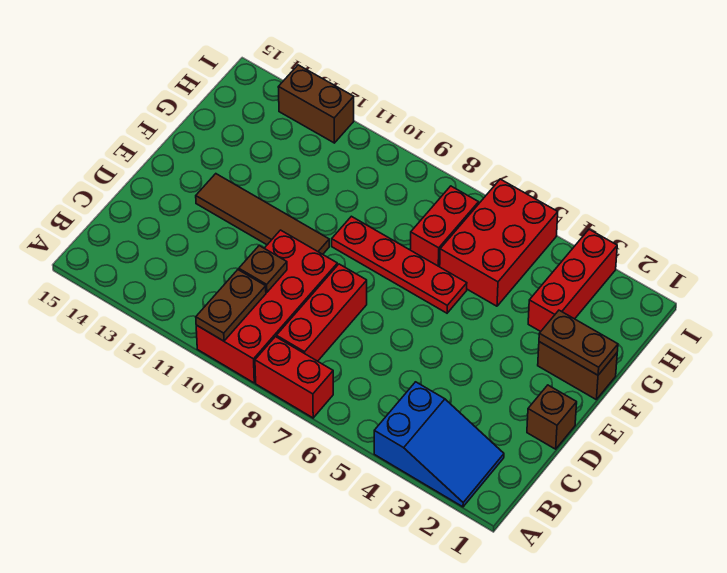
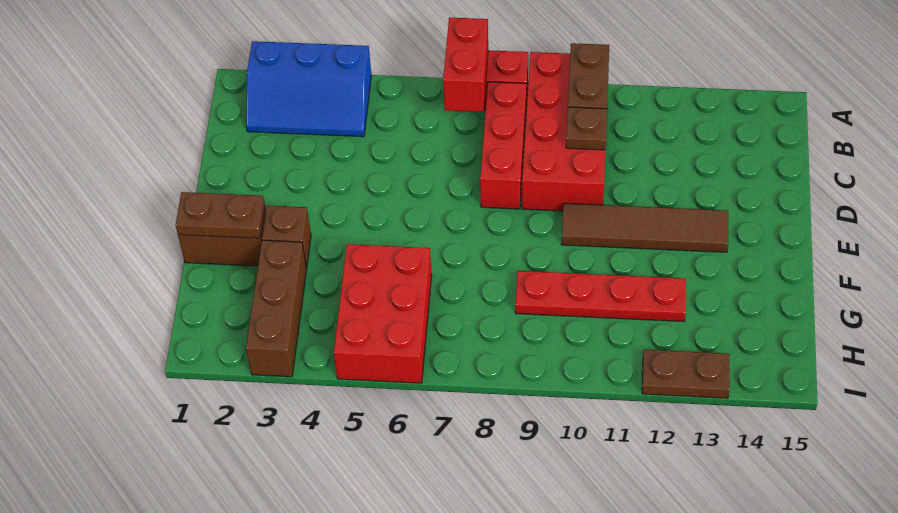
blue 2x3 slope [374,382,504,507] -> blue 2x3 slope turned to [246,41,372,137]
brown 1x1 brick [527,385,577,449] -> brown 1x1 brick moved to [262,206,311,268]
red 1x4 plate [332,216,467,313] -> red 1x4 plate moved to [515,271,686,322]
red 1x3 brick [528,229,617,332] -> brown 1x3 brick [246,240,307,377]
red 1x2 brick [410,186,479,267] -> red 1x2 brick moved to [443,18,488,112]
brown 1x2 brick [278,65,354,143] -> brown 1x2 plate [642,350,730,398]

